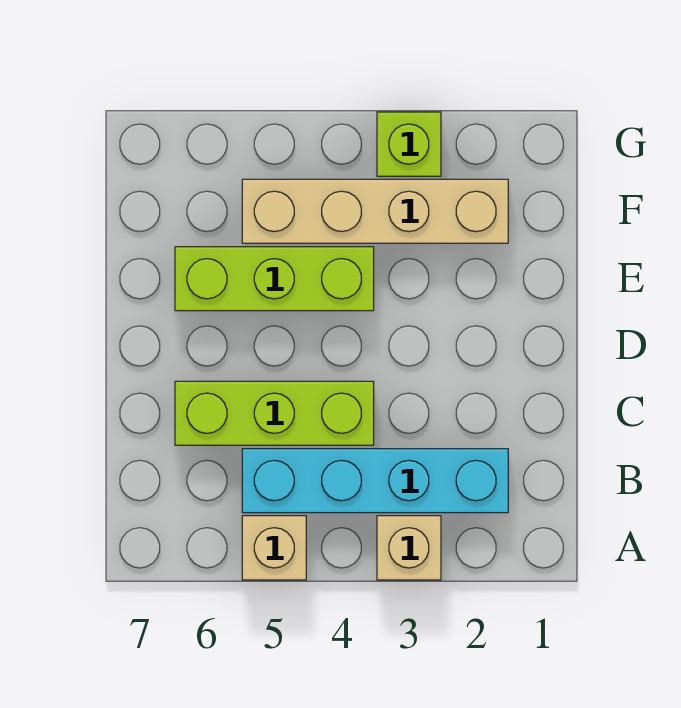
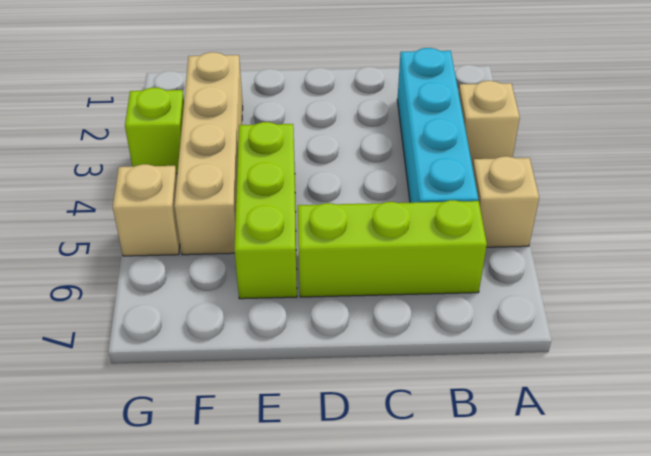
lime 1x3 brick [175,381,374,445] -> lime 1x3 brick turned to [298,200,487,297]
none -> tan 1x1 brick [113,164,180,256]

